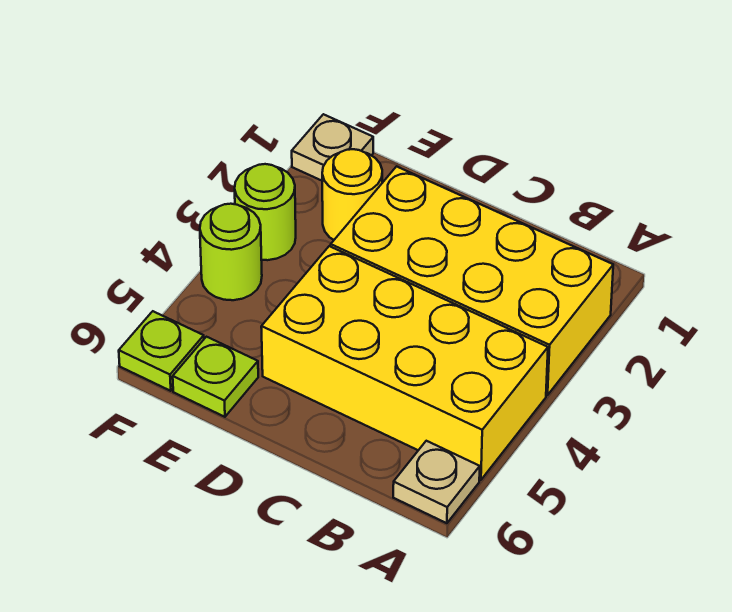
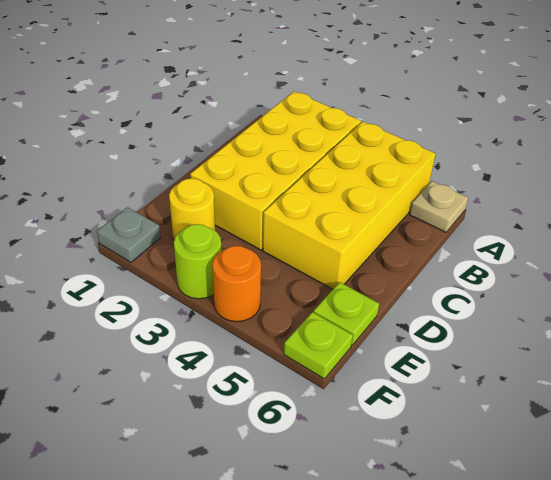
tan 1x1 plate [292,114,373,181] -> grey 1x1 plate [97,207,161,262]
lime 1x1 round brick [200,204,262,300] -> orange 1x1 round brick [212,246,261,322]

